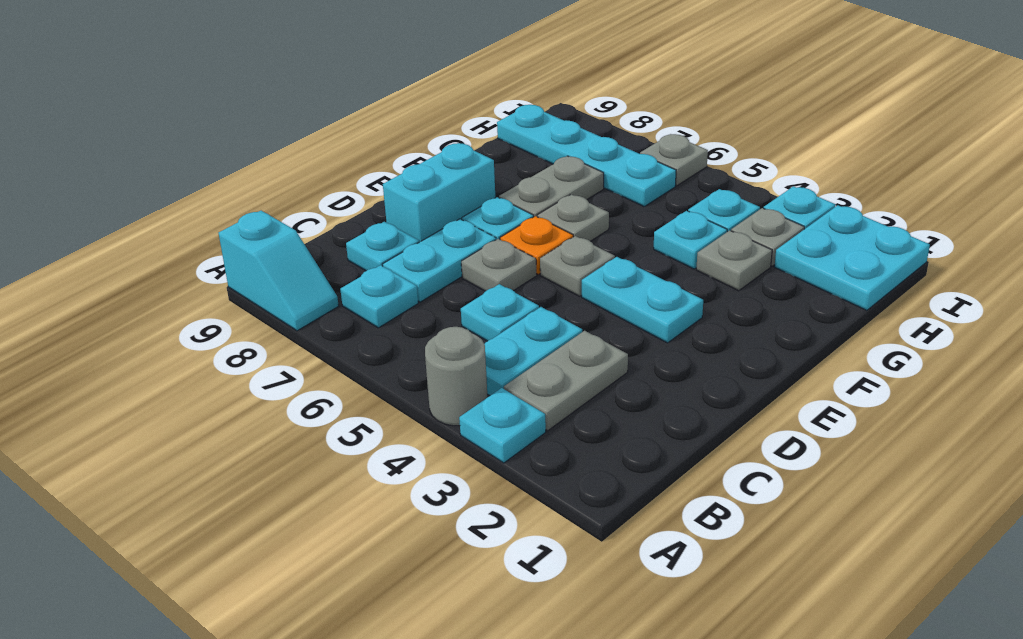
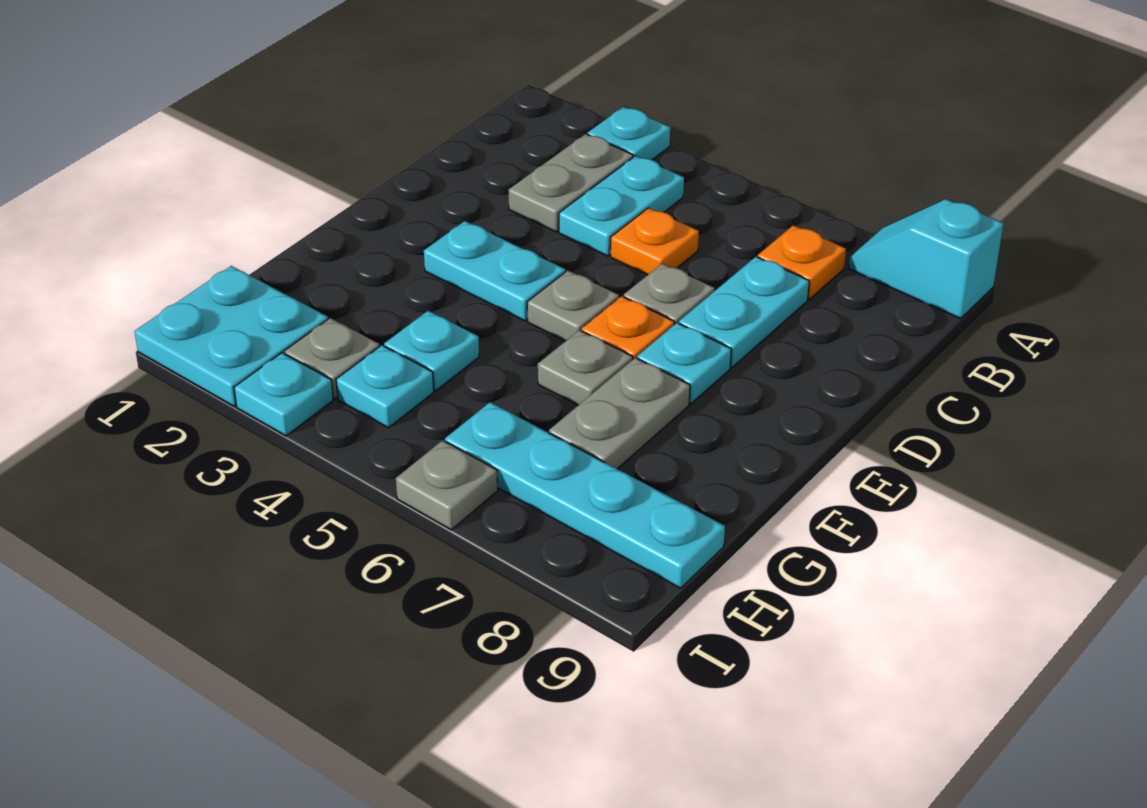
grey 1x1 round brick [425,327,488,426] -> none
cyan 1x1 plate [340,265,418,328] -> orange 1x1 plate [758,225,846,299]
cyan 1x1 plate [461,284,539,341] -> orange 1x1 plate [611,208,699,275]
cyan 1x1 plate [346,222,419,271] -> none
cyan 1x2 brick [383,143,495,242] -> none
grey 1x1 plate [696,230,772,291] -> none

